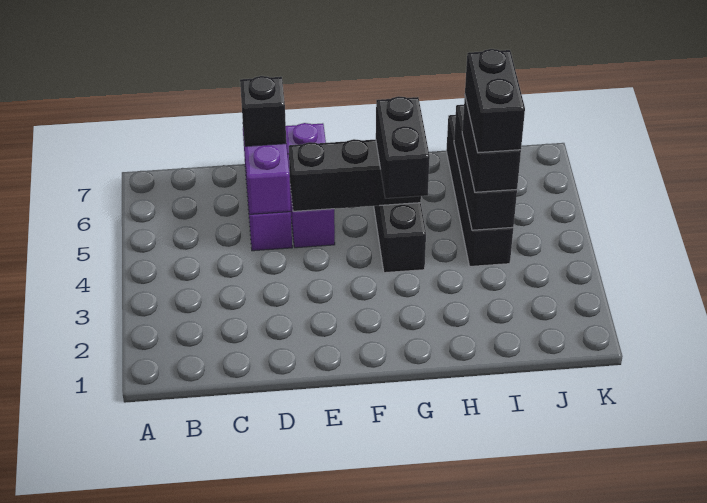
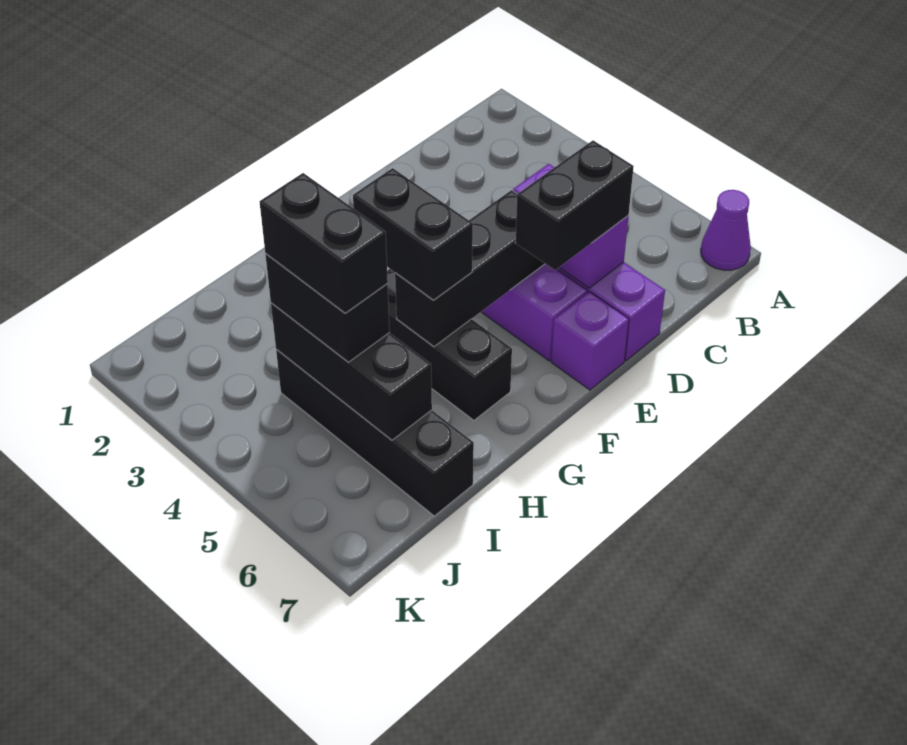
none -> purple 1x1 cone [701,190,751,270]
black 1x1 brick [240,76,286,146] -> black 1x2 brick [515,141,634,270]

